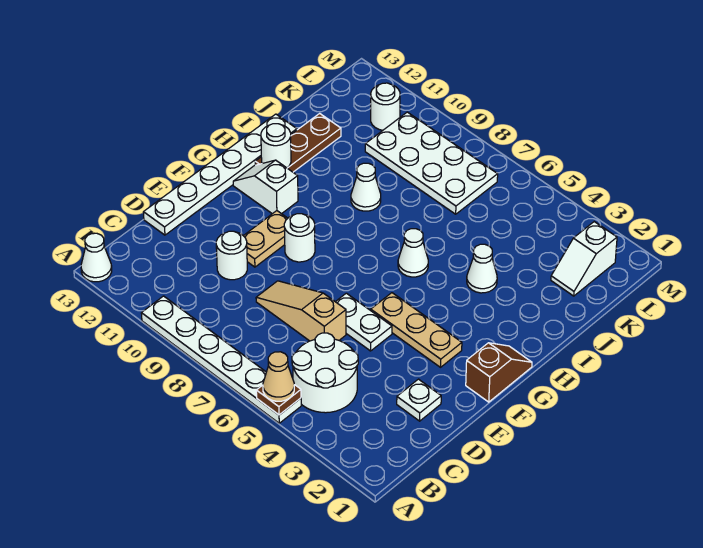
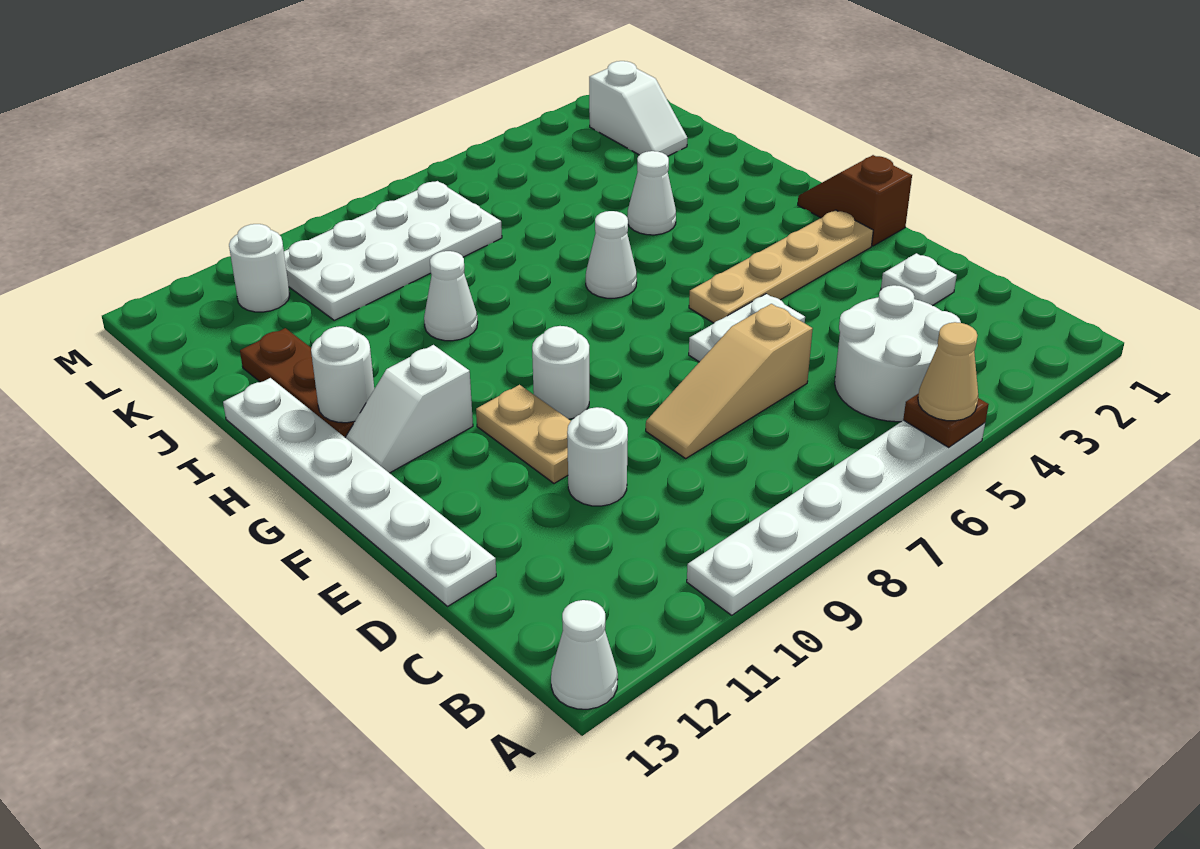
tan 1x3 plate [371,293,462,367] -> tan 1x4 plate [689,210,873,323]

